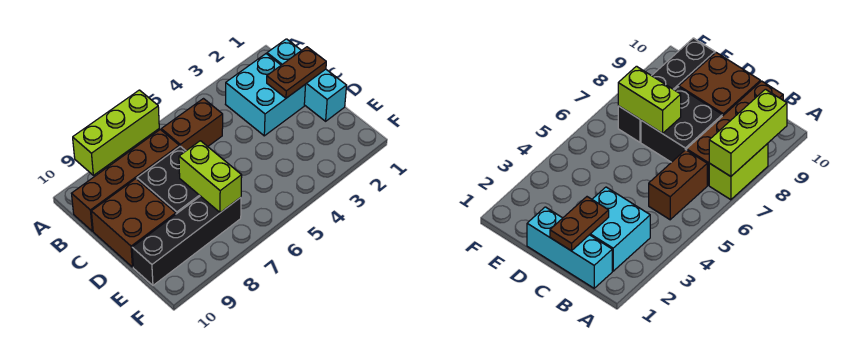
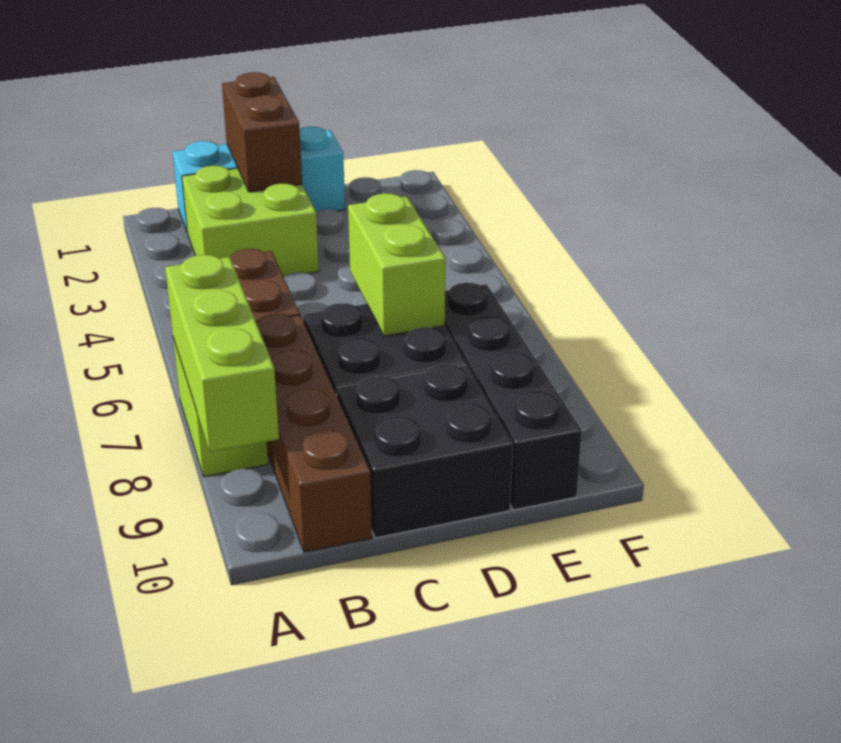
cyan 2x2 brick [225,54,306,136] -> lime 2x2 brick [182,166,319,277]
brown 1x2 plate [267,47,326,98] -> brown 1x2 brick [222,72,302,192]
brown 2x2 brick [91,179,176,267] -> black 2x2 brick [337,364,513,538]
lime 1x2 brick [179,141,242,213] -> lime 1x2 brick turned to [348,193,446,336]

